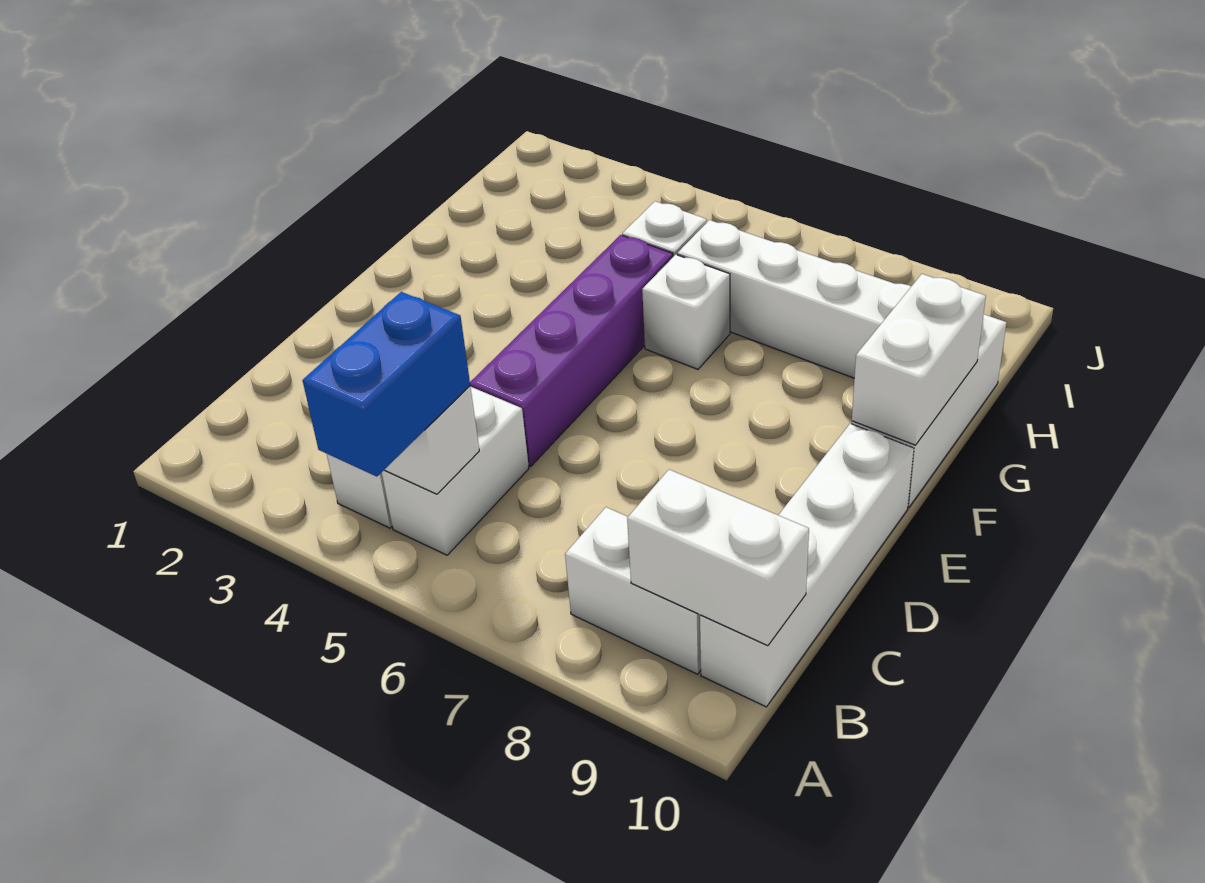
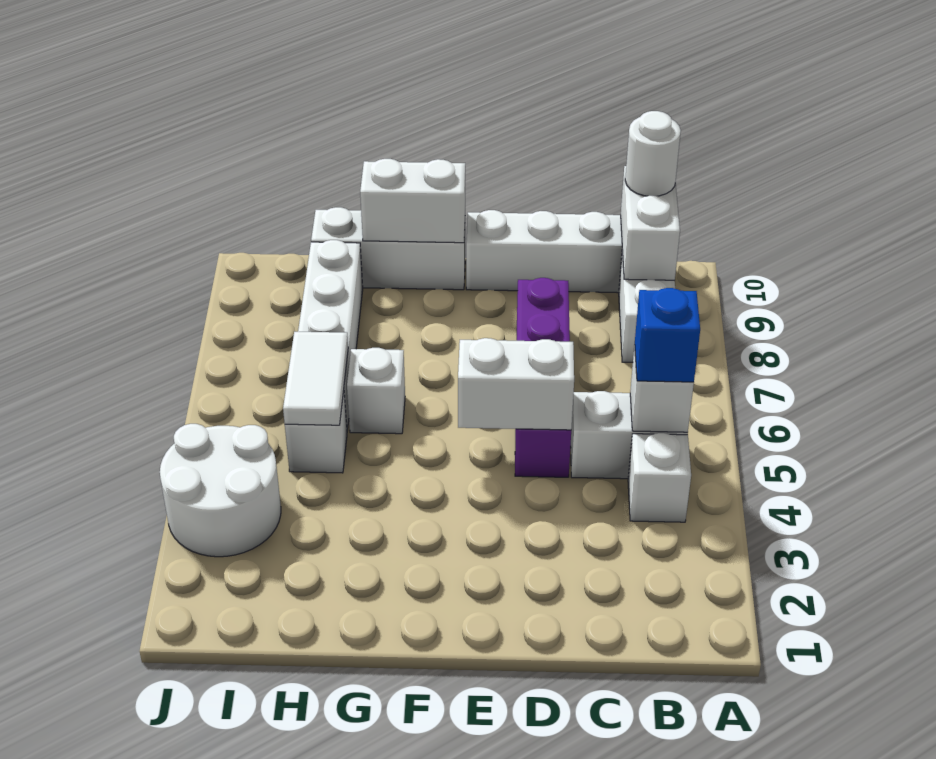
blue 1x2 brick [302,292,470,477] -> blue 1x1 brick [635,288,700,382]
none -> white 1x1 round brick [625,111,681,196]
purple 1x4 brick [470,235,673,466] -> purple 1x4 brick turned to [515,278,571,477]
none -> white 1x2 brick [458,338,574,430]
none -> white 1x2 tile [283,332,348,425]
none -> white 2x2 round brick [160,424,281,557]

